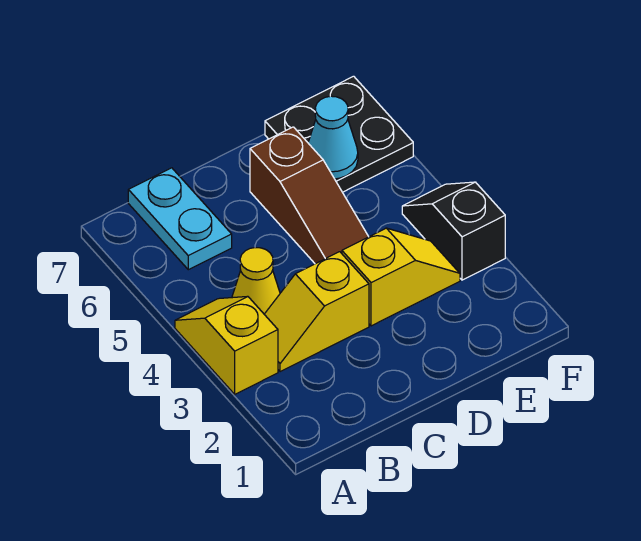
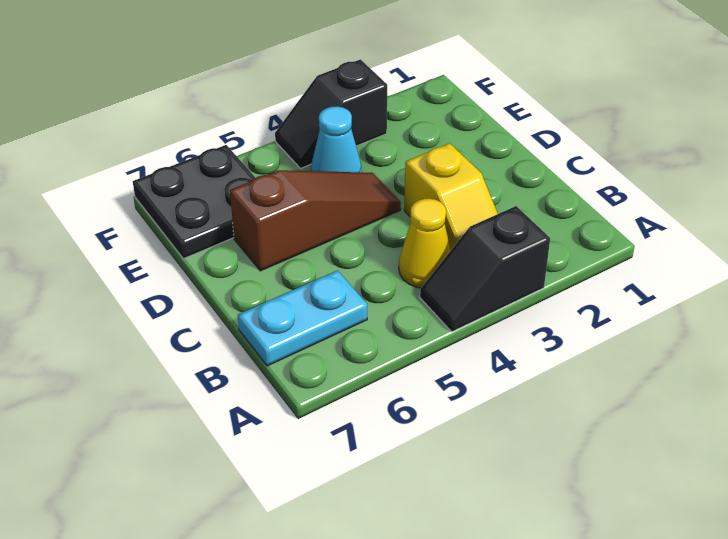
yellow 1x2 slope [175,296,278,394] -> black 1x2 slope [420,206,550,332]
yellow 1x2 slope [342,228,460,326] -> none
cyan 1x1 cone [308,96,358,179] -> cyan 1x1 cone moved to [311,106,362,172]

